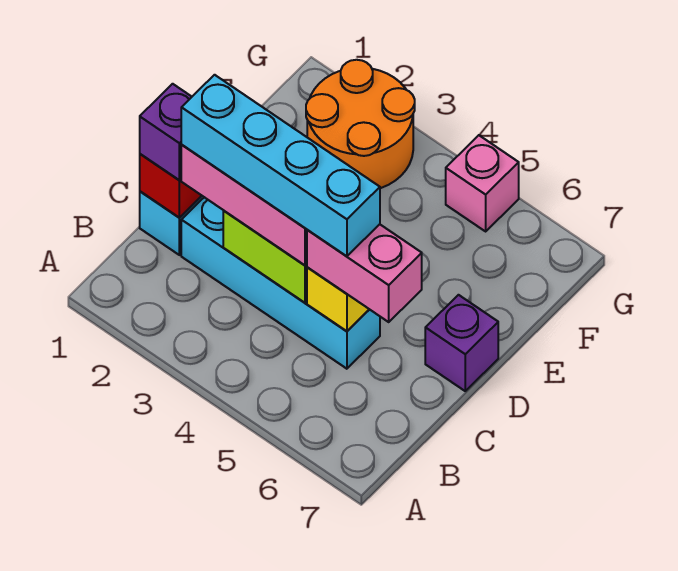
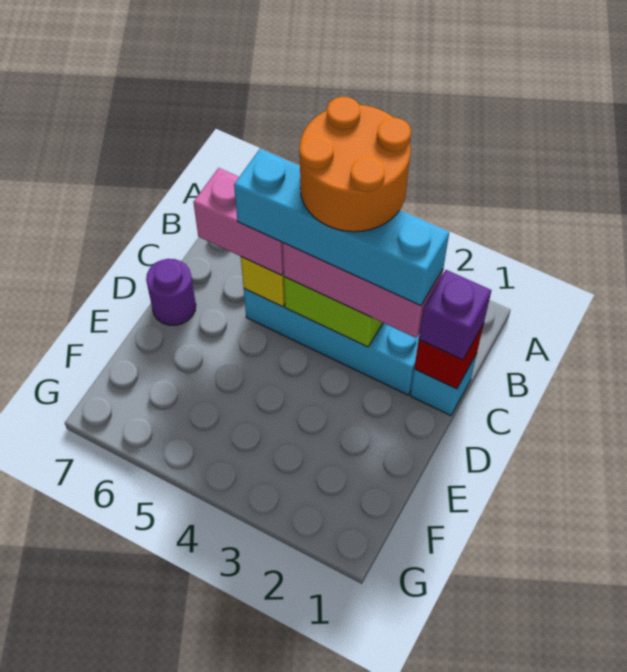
purple 1x1 brick [425,295,498,391] -> purple 1x1 round brick [146,259,196,325]
orange 2x2 round brick [306,60,415,188] -> orange 2x2 round brick moved to [299,97,411,232]
pink 1x1 brick [446,135,519,231] -> none

